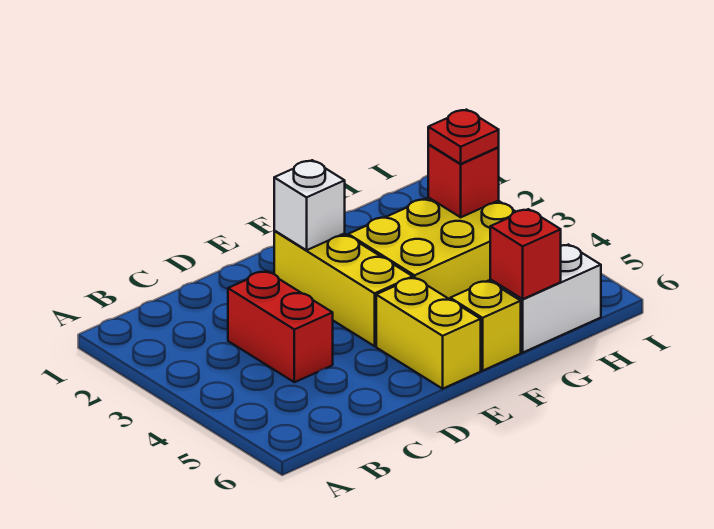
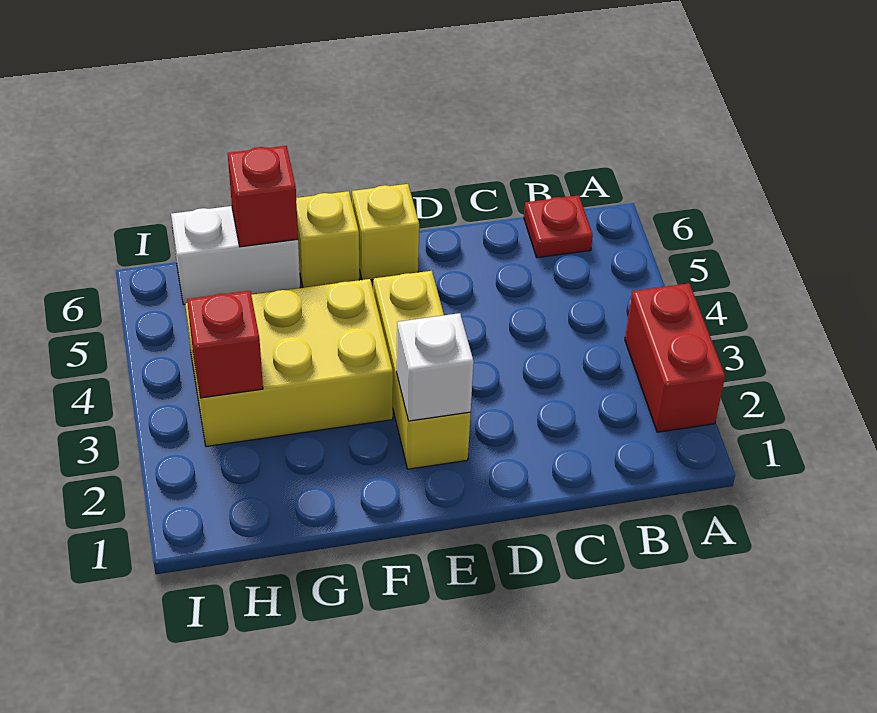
red 1x2 brick [228,271,333,382] -> red 1x2 brick moved to [625,283,725,432]
yellow 1x2 brick [376,277,481,389] -> yellow 1x1 brick [352,184,419,280]
red 1x1 plate [428,110,499,164] -> red 1x1 plate moved to [524,195,593,258]

